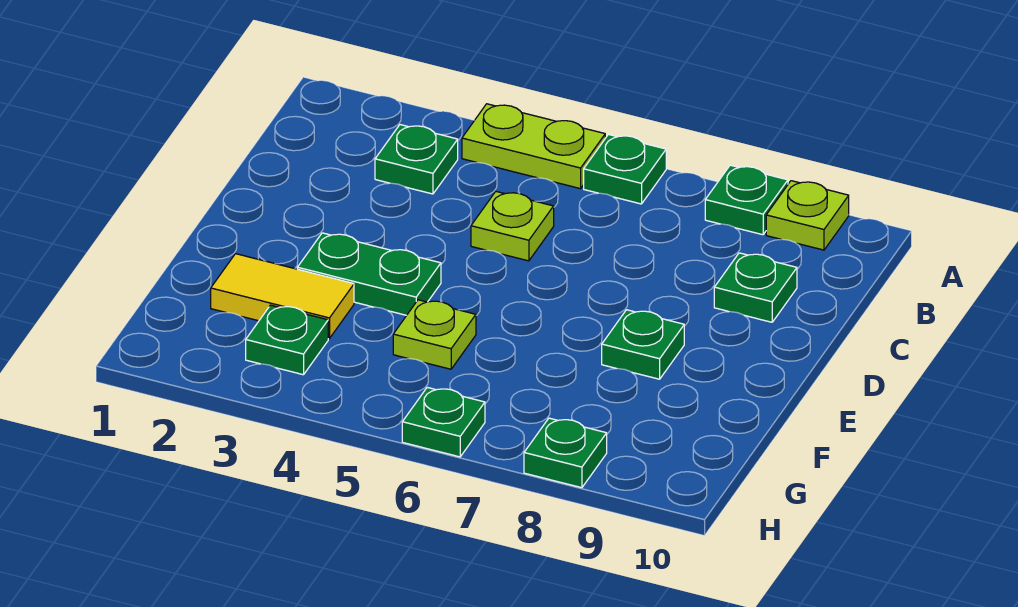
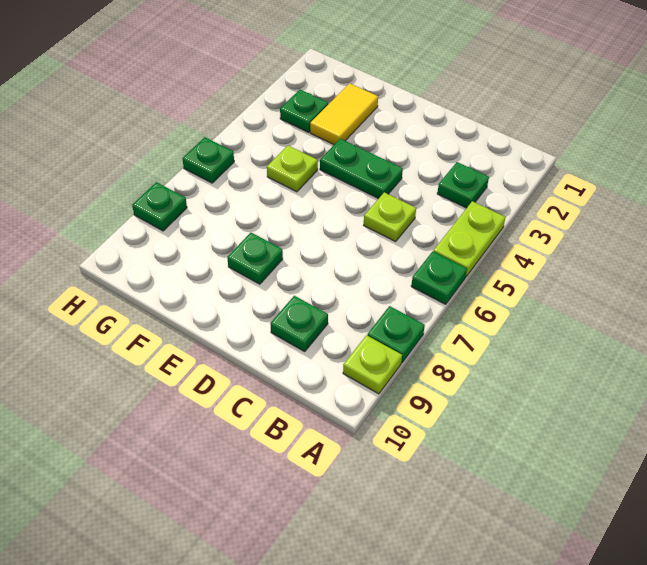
green 1x2 plate [297,233,441,315] -> green 1x2 plate turned to [320,139,403,199]

